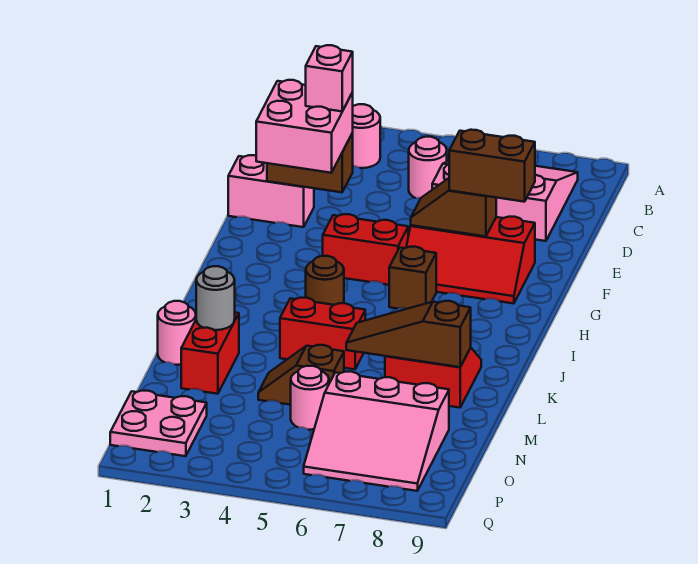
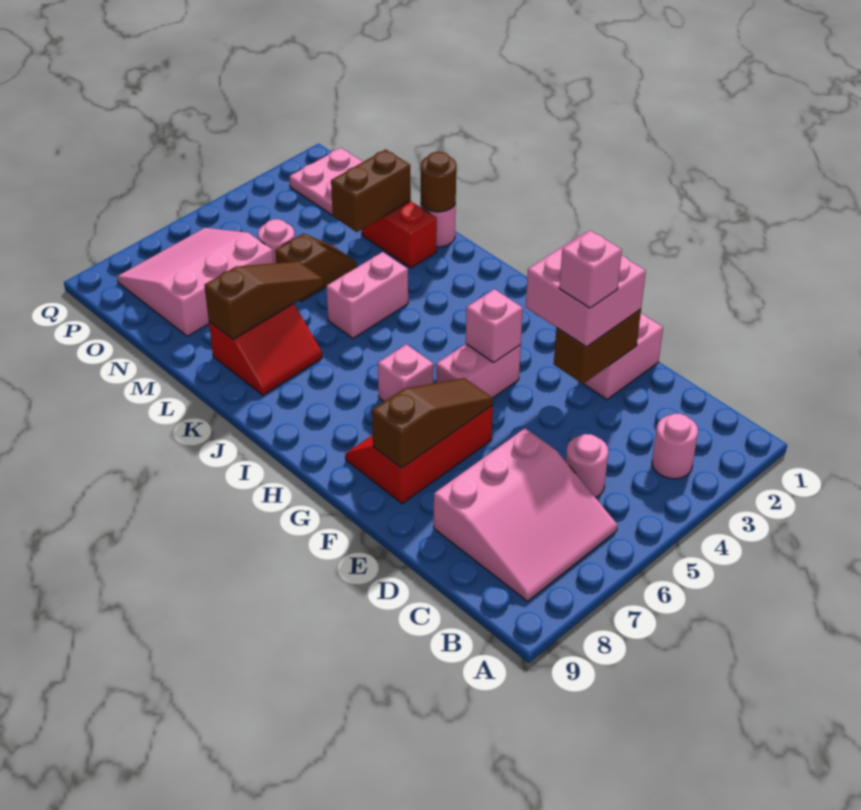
brown 1x2 slope [411,178,496,236] -> brown 1x3 slope [372,378,493,468]
brown 1x2 brick [449,130,535,202] -> brown 1x2 brick moved to [331,149,411,232]
red 1x2 brick [323,214,408,285] -> pink 1x2 brick [436,344,521,398]
none -> pink 1x1 brick [466,289,523,362]
brown 1x1 brick [389,247,436,309] -> pink 1x1 brick [378,344,434,401]
brown 1x1 round brick [306,256,344,305] -> brown 1x1 round brick moved to [421,152,456,212]
red 1x2 brick [280,298,365,369] -> pink 1x2 brick [326,252,408,338]
grey 1x1 round brick [196,266,235,330] -> none

